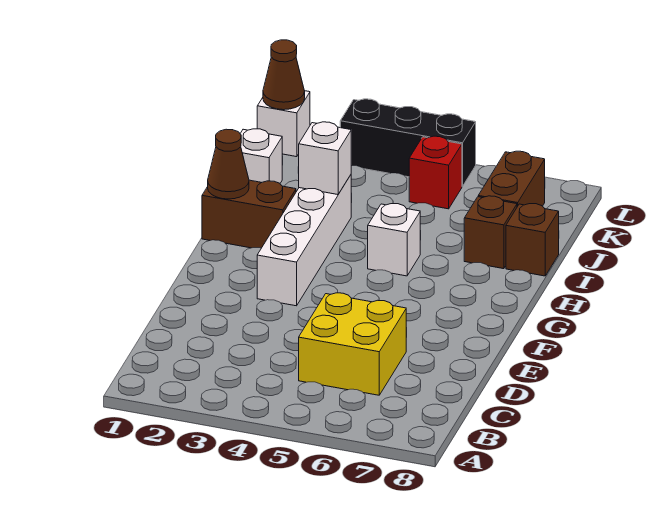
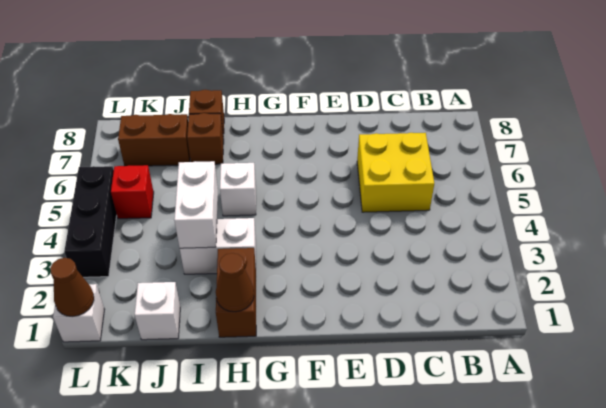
white 1x4 brick [257,175,351,306] -> white 1x2 brick [180,218,256,274]
white 1x1 brick [299,122,351,195] -> white 1x2 brick [174,161,218,248]

